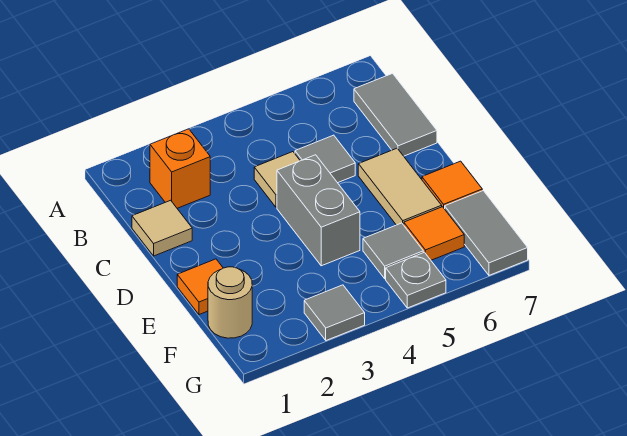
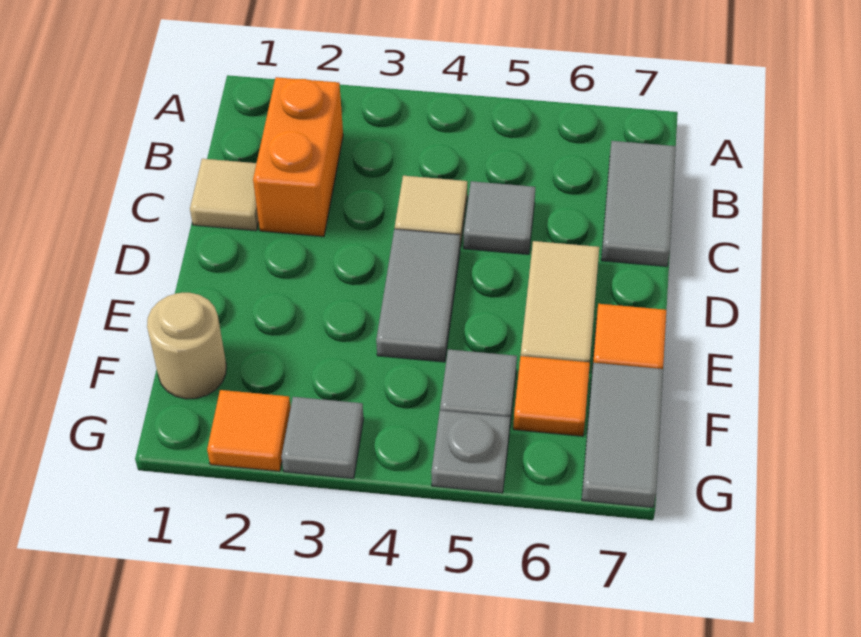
orange 1x1 brick [150,129,210,208] -> orange 1x2 brick [253,77,343,237]
grey 1x2 brick [277,155,360,266] -> grey 1x2 tile [376,229,460,362]
orange 1x1 tile [177,259,223,315] -> orange 1x1 tile moved to [207,390,291,471]

